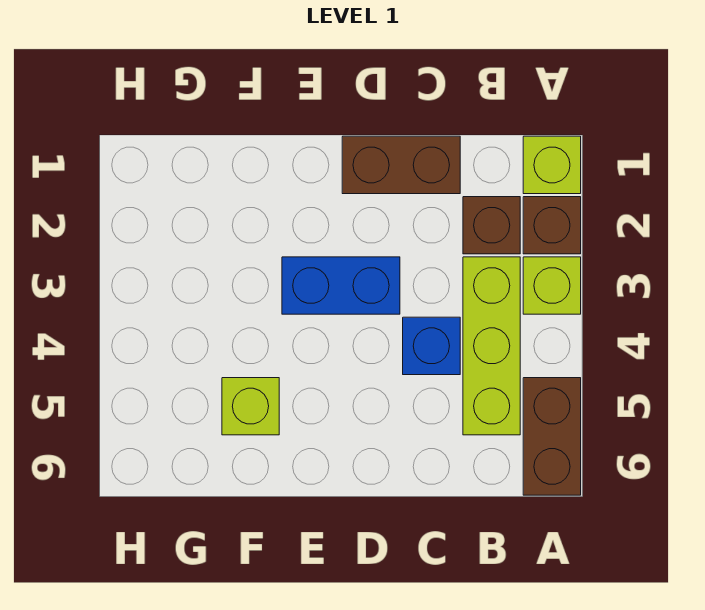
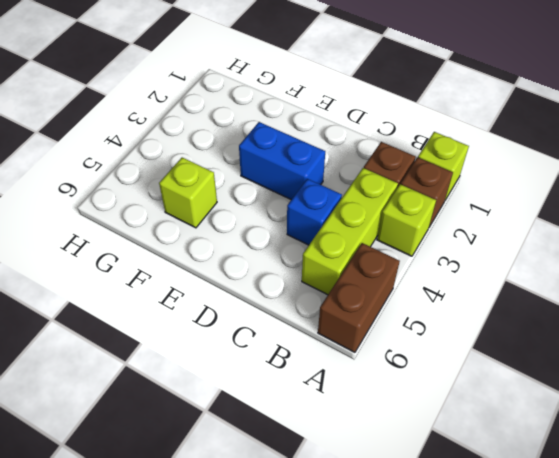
brown 1x2 brick [342,136,460,194] -> none

